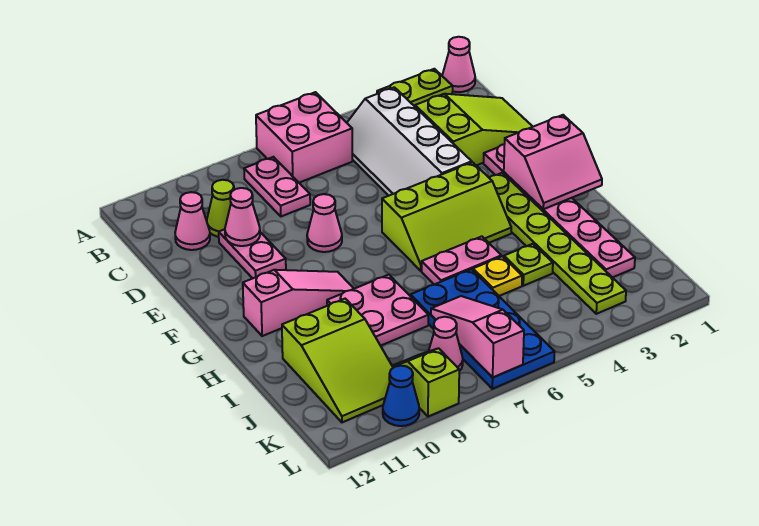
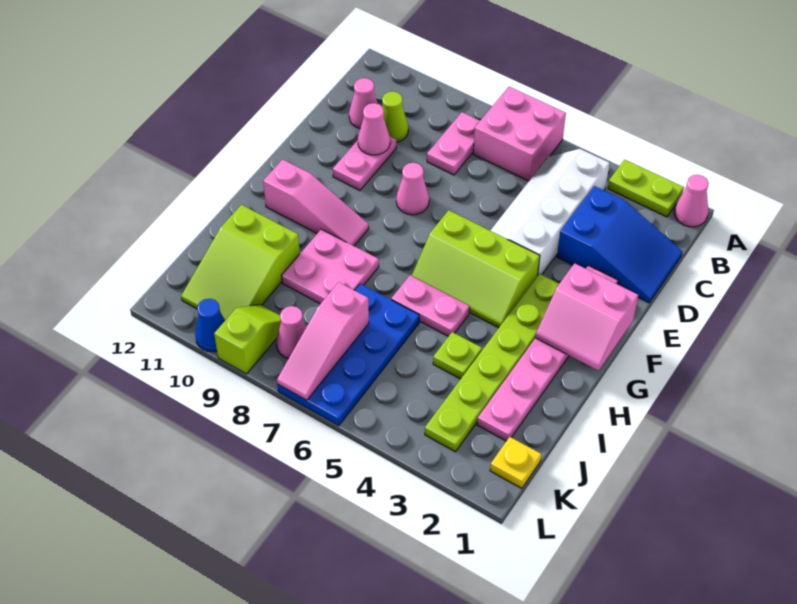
lime 2x3 slope [415,94,533,166] -> blue 2x3 slope [557,186,682,303]
yellow 1x1 plate [473,256,522,296] -> yellow 1x1 plate moved to [490,437,541,488]
pink 1x3 slope [431,296,524,378] -> pink 1x3 slope turned to [277,282,369,400]

